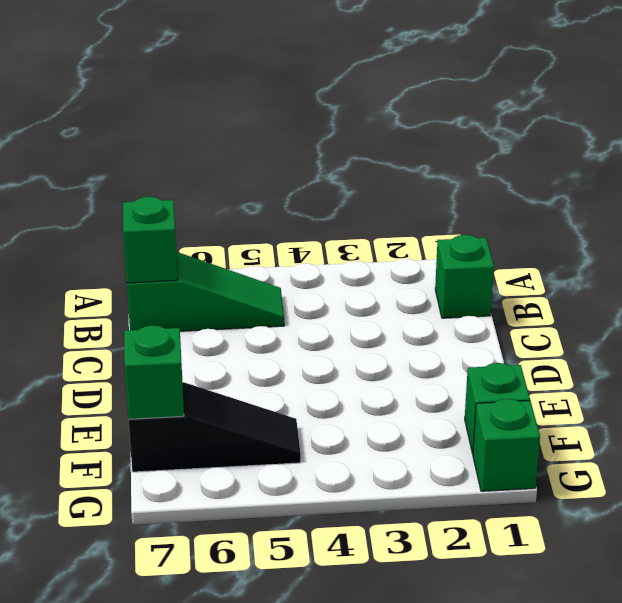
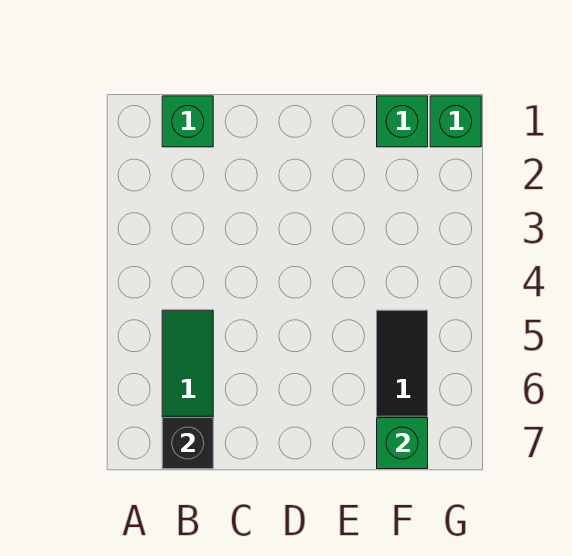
green 1x1 brick [123,197,178,283] -> black 1x1 brick [162,418,213,469]

